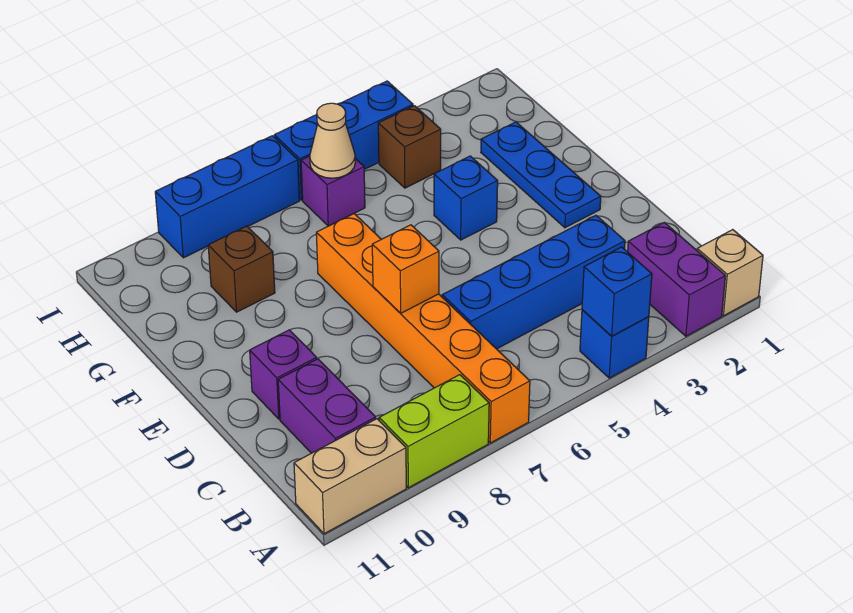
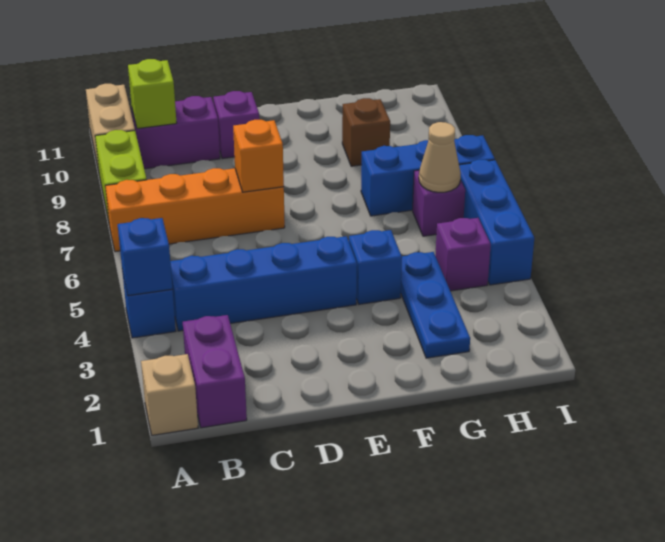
purple 1x2 brick [628,222,725,336] -> purple 1x2 brick turned to [183,315,247,428]
orange 1x6 brick [316,214,530,443] -> orange 1x4 brick [105,168,285,252]
none -> lime 1x1 brick [128,59,177,129]
blue 1x4 brick [442,215,625,349] -> blue 1x4 brick turned to [170,236,357,331]
blue 1x3 plate [481,122,601,228] -> blue 1x3 plate turned to [401,252,470,358]
brown 1x1 brick [378,106,441,188] -> purple 1x1 brick [435,218,491,291]
blue 1x3 brick [155,136,300,258] -> blue 1x3 brick turned to [361,135,495,216]

